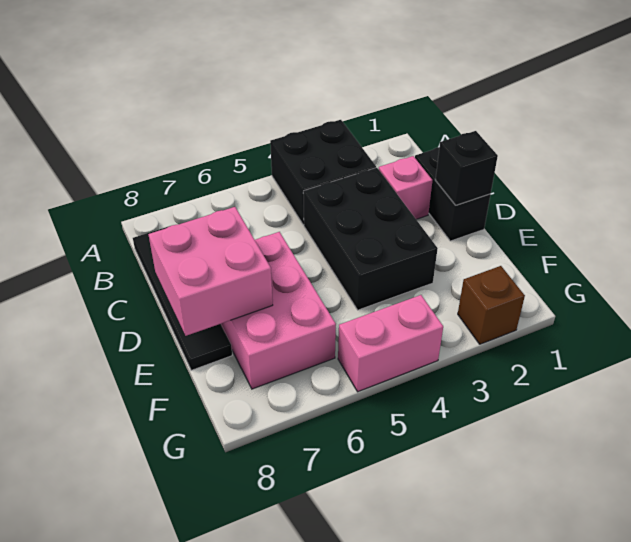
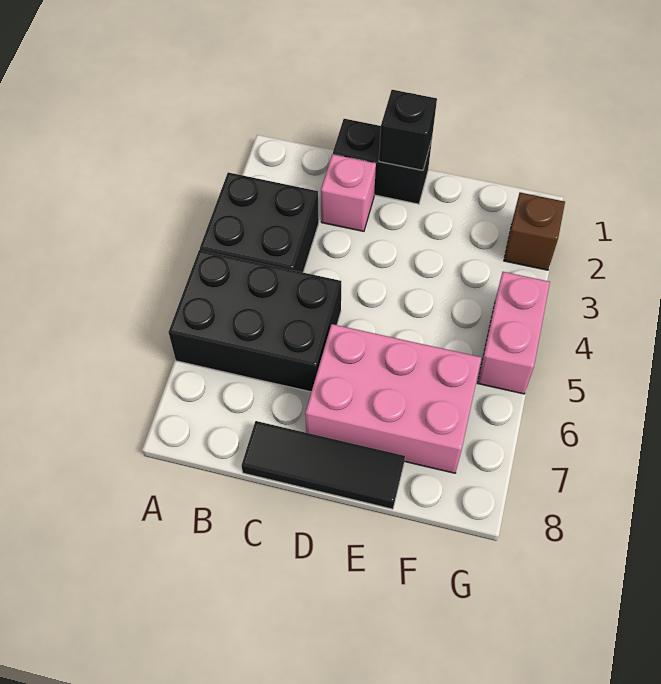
black 1x4 tile [133,227,232,370] -> black 1x3 tile [241,421,405,509]
black 2x3 brick [303,168,438,310] -> black 2x3 brick moved to [168,250,341,392]
pink 2x2 brick [148,207,273,336] -> none

